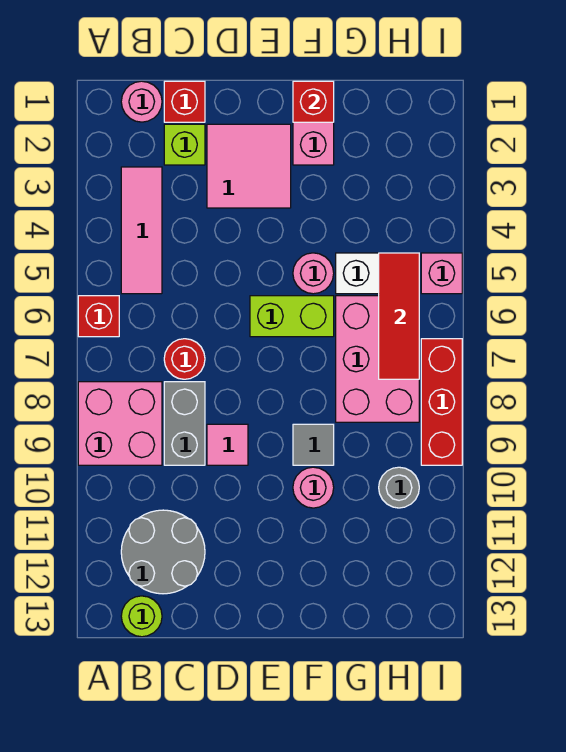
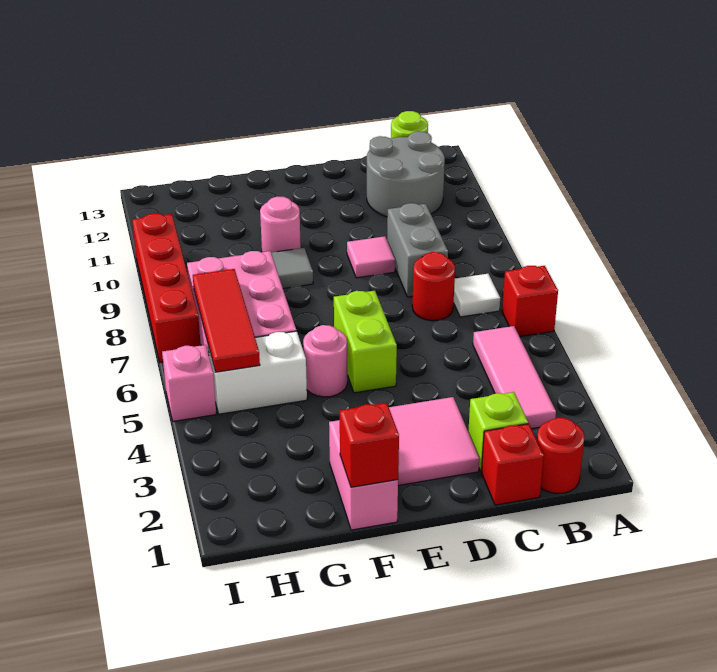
pink 2x2 brick [78,382,162,465] -> none
pink 1x1 round brick [121,81,162,122] -> red 1x1 round brick [537,418,585,493]
none -> white 1x1 tile [454,274,500,317]
lime 1x2 brick [250,296,334,337] -> lime 1x2 brick turned to [334,291,397,393]
grey 1x1 round brick [379,467,419,508] -> none
red 1x3 brick [421,339,462,465] -> red 1x4 brick [132,213,201,362]

